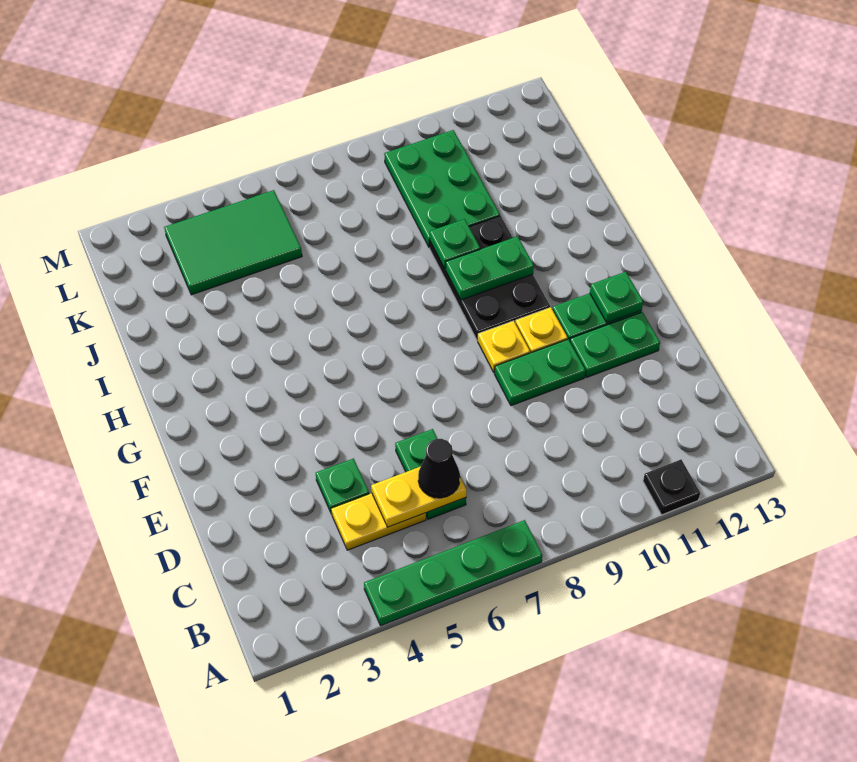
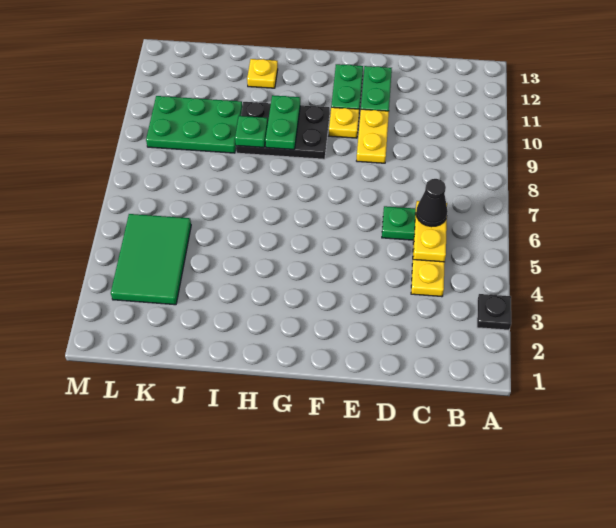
green 1x4 plate [364,520,543,626] -> none
black 1x1 plate [643,460,700,515] -> black 1x1 plate moved to [477,294,511,330]
green 1x1 plate [316,459,369,514] -> none
green 1x2 plate [495,339,586,406] -> yellow 1x2 plate [357,109,389,163]
yellow 1x1 plate [478,321,530,373] -> yellow 1x1 plate moved to [247,59,278,88]
green 1x1 plate [590,272,643,323] -> none

